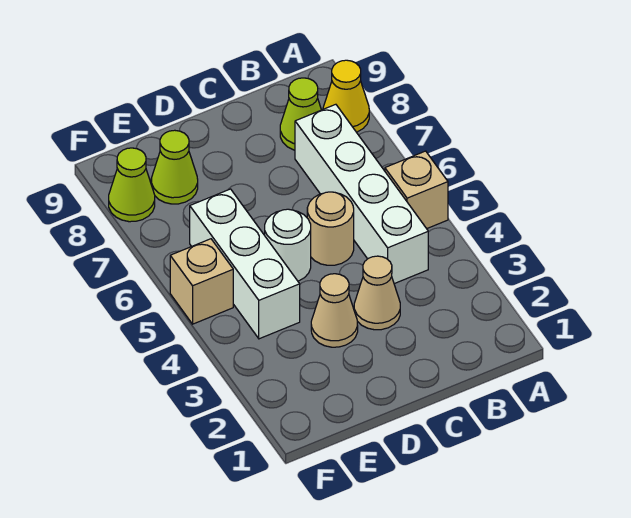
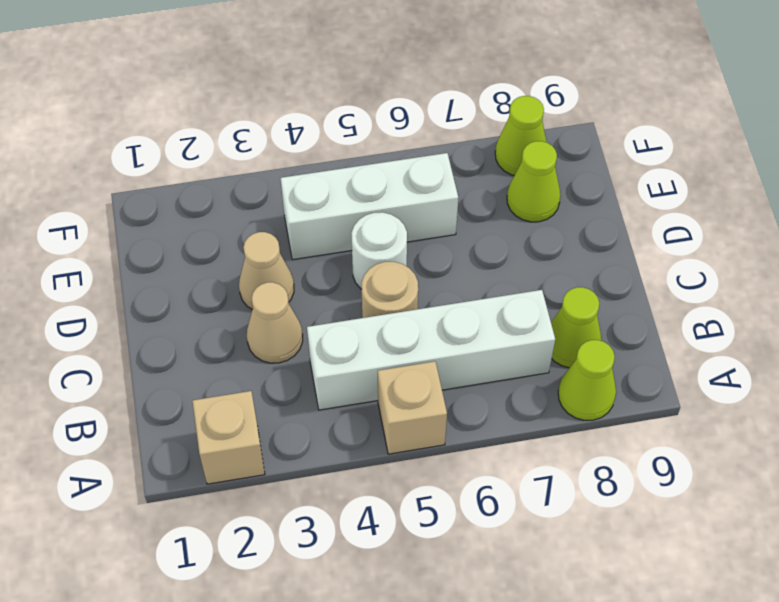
yellow 1x1 cone [323,60,369,132] -> lime 1x1 cone [558,340,616,420]
tan 1x1 brick [170,239,233,324] -> tan 1x1 brick moved to [192,391,265,484]

